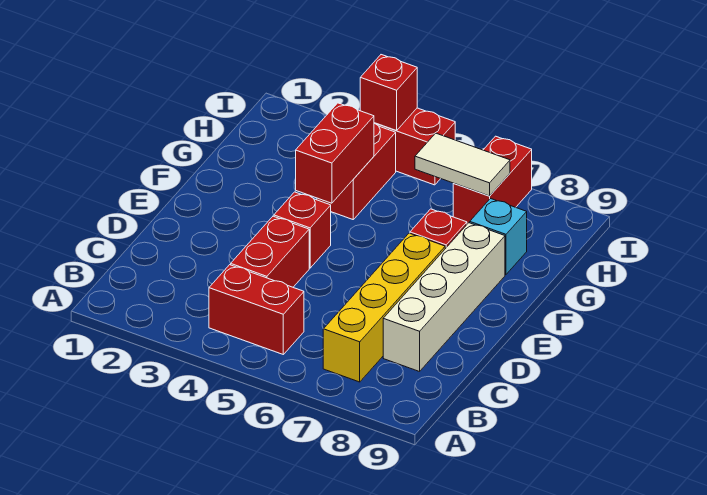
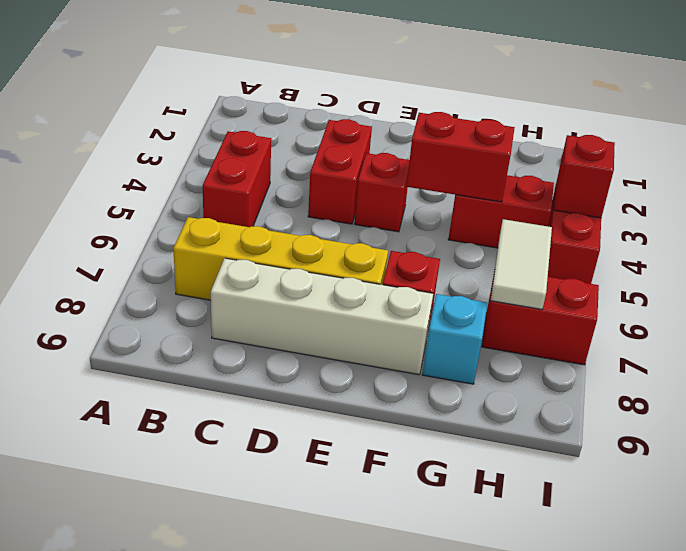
red 1x2 brick [231,216,309,287] -> red 1x2 brick turned to [308,119,372,224]

